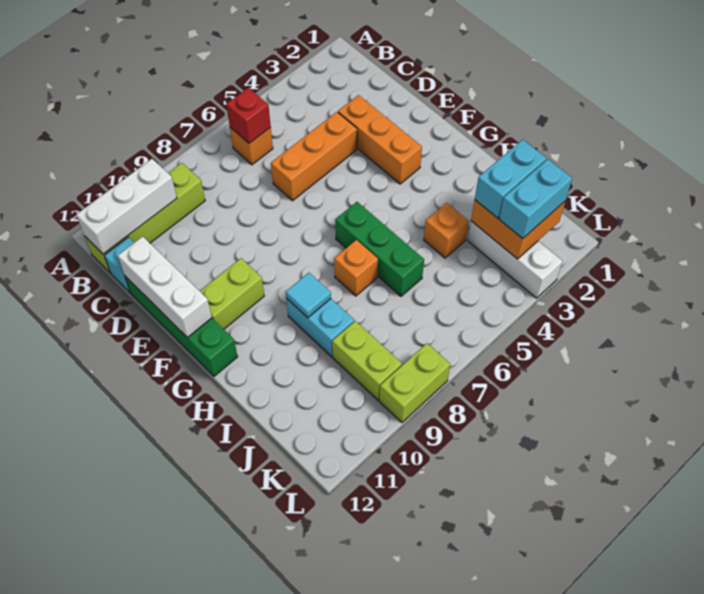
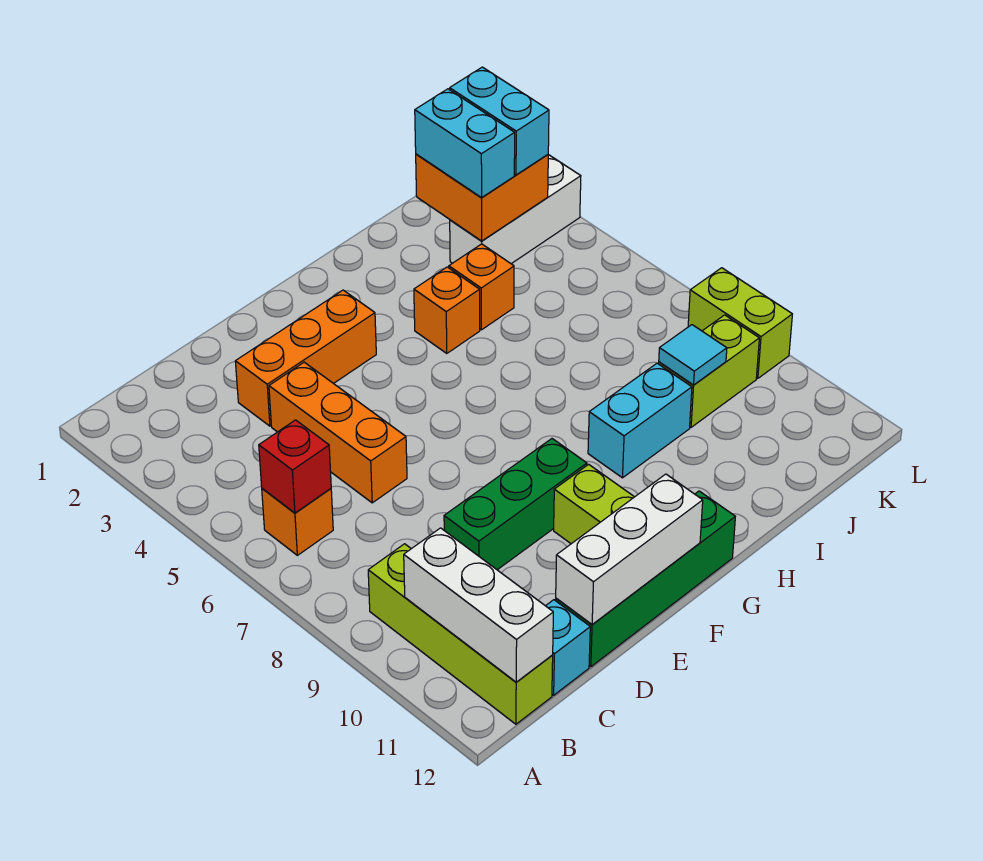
green 1x3 brick [335,202,424,296] -> green 1x3 brick moved to [444,439,587,570]
orange 1x1 brick [334,240,378,296] -> orange 1x1 brick moved to [414,267,480,353]
cyan 1x1 tile [286,273,331,318] -> cyan 1x1 tile moved to [659,325,727,385]

